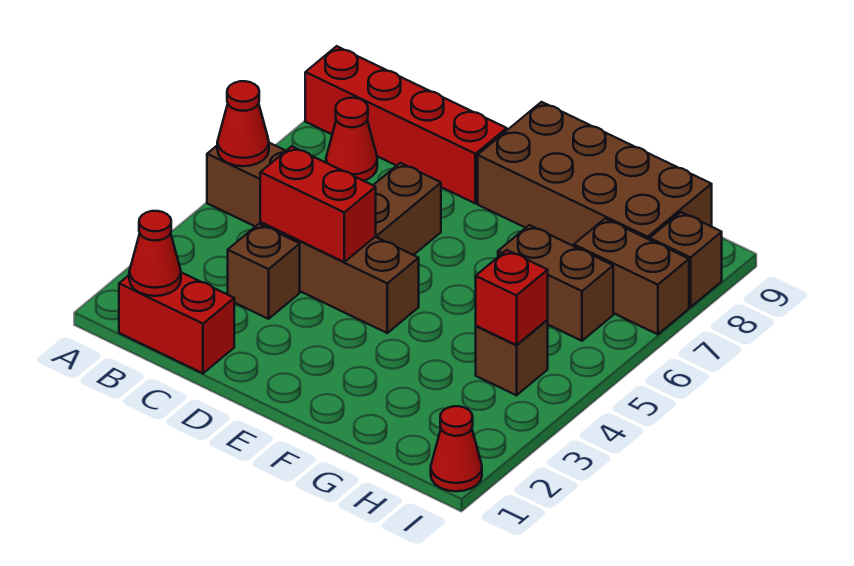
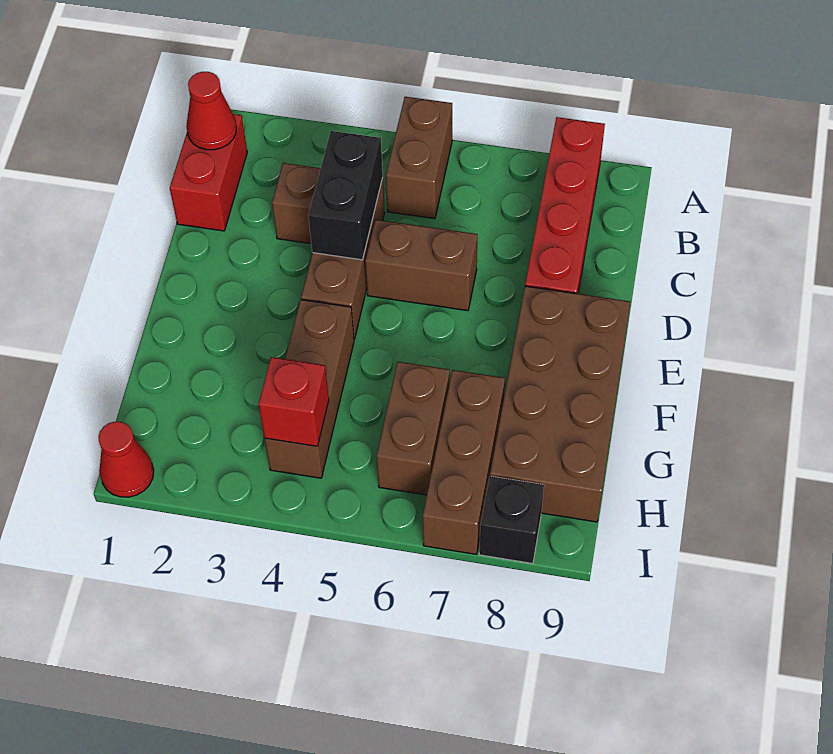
red 1x1 cone [217,81,269,166] -> none
red 1x1 cone [326,98,377,181] -> none
red 1x2 brick [260,146,376,262] -> black 1x2 brick [308,131,383,260]
brown 1x1 brick [476,320,548,395] -> brown 1x3 brick [265,300,354,478]
brown 1x2 brick [574,219,689,334] -> brown 1x3 brick [423,370,505,554]
brown 1x1 brick [650,212,722,307] -> black 1x1 brick [479,476,544,564]

